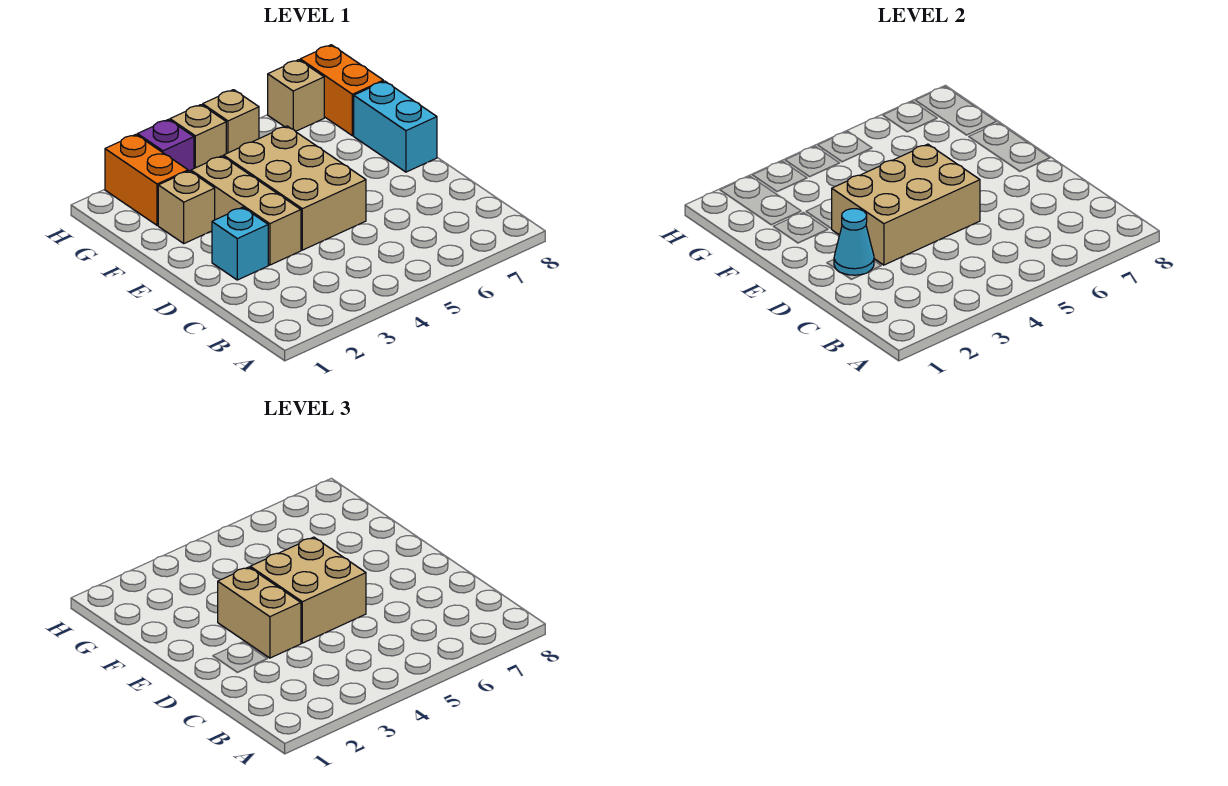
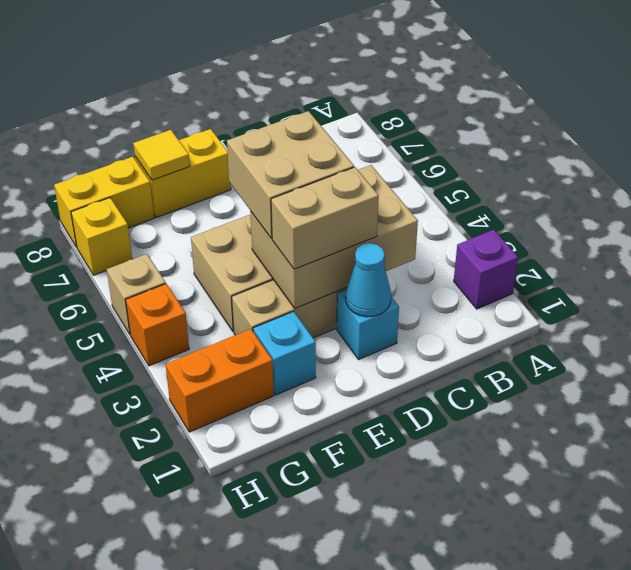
tan 2x3 brick [832,144,980,265] -> tan 2x3 brick turned to [250,165,418,308]
cyan 1x2 brick [354,81,437,172] -> yellow 1x2 brick [135,129,231,218]
tan 1x1 brick [158,171,215,243] -> cyan 1x1 brick [253,311,316,395]
none -> yellow 1x1 tile [133,130,190,180]
orange 1x2 brick [300,45,383,136] -> yellow 1x2 brick [54,157,154,247]
purple 1x1 brick [137,120,194,171] -> purple 1x1 brick moved to [454,230,518,309]
tan 1x1 brick [170,105,226,168] -> orange 1x1 brick [126,284,189,366]
tan 1x1 brick [268,60,324,131] -> yellow 1x1 brick [71,198,132,275]

